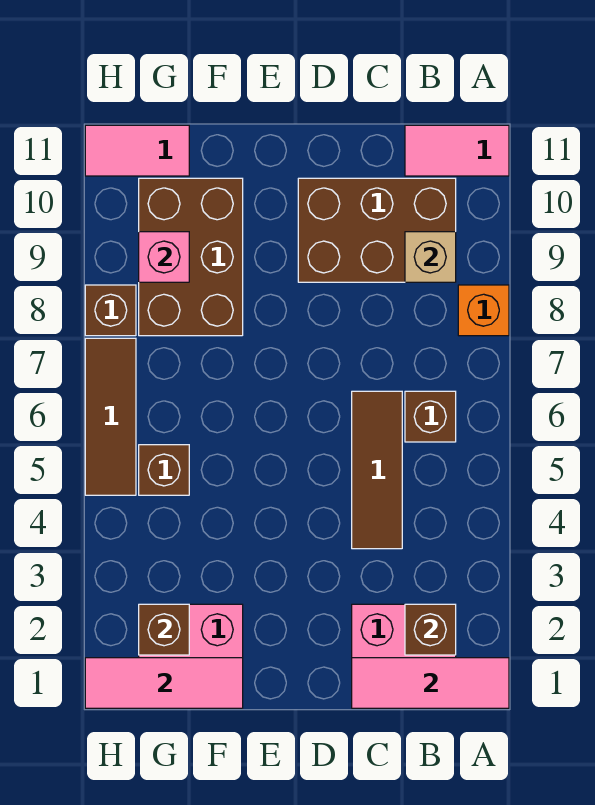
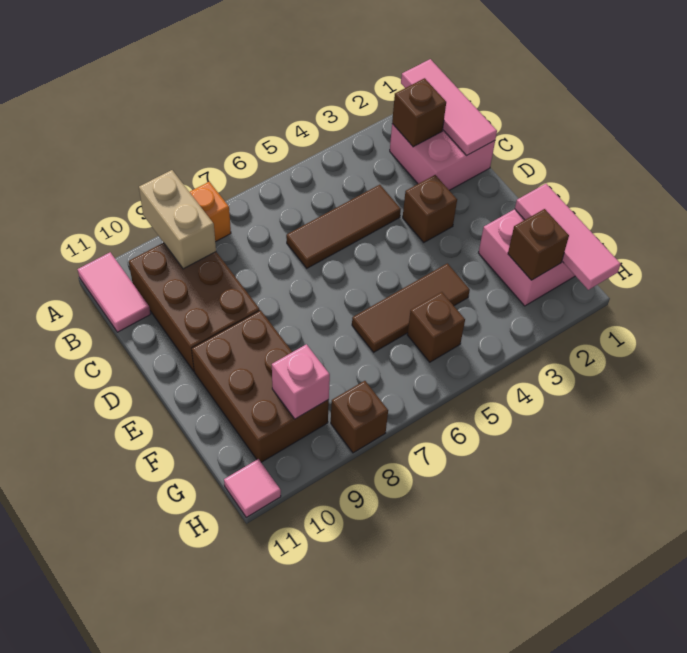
brown 1x1 brick [405,391,456,442] -> brown 1x1 brick moved to [403,175,457,242]
tan 1x1 brick [405,232,456,282] -> tan 1x2 brick [139,170,216,269]
brown 2x3 brick [139,178,243,336] -> brown 2x3 brick turned to [192,310,329,462]
pink 1x2 tile [85,125,189,176] -> pink 1x1 tile [224,459,281,517]
brown 1x3 tile [85,338,136,495] -> brown 1x3 tile moved to [352,263,470,352]

